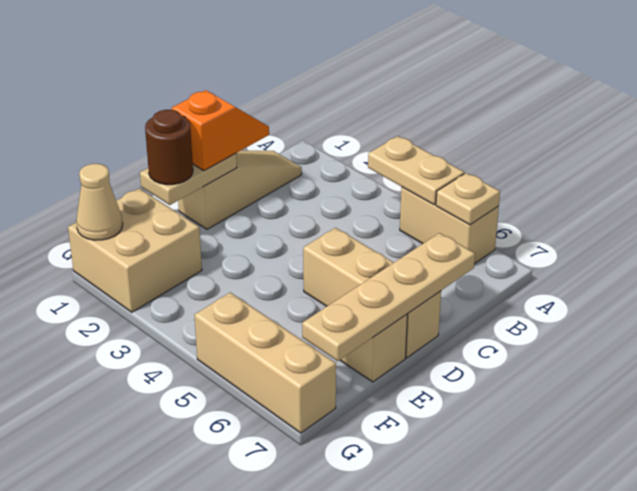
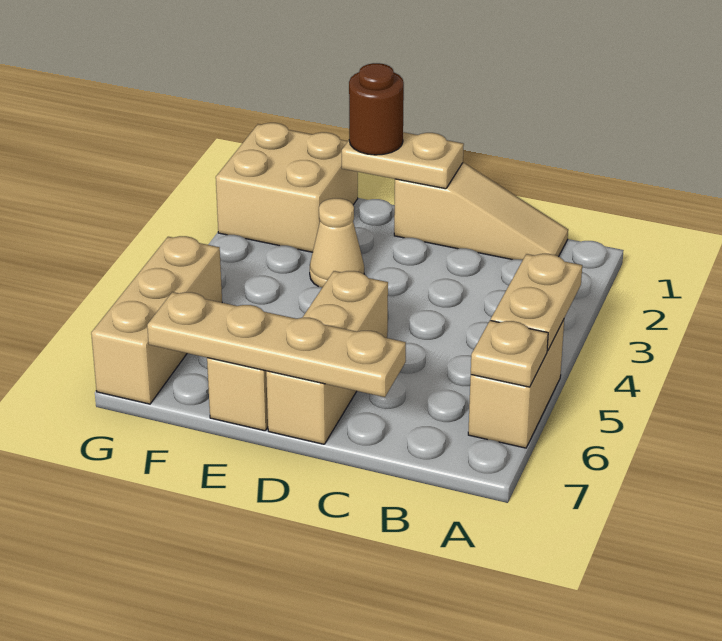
orange 1x2 slope [172,90,269,171] -> none
tan 1x1 cone [76,164,123,240] -> tan 1x1 cone moved to [310,198,364,287]

